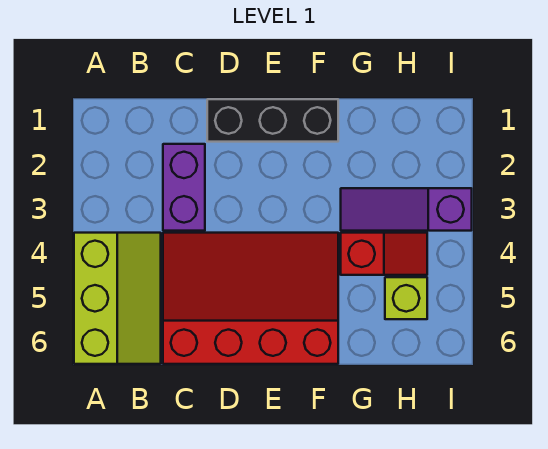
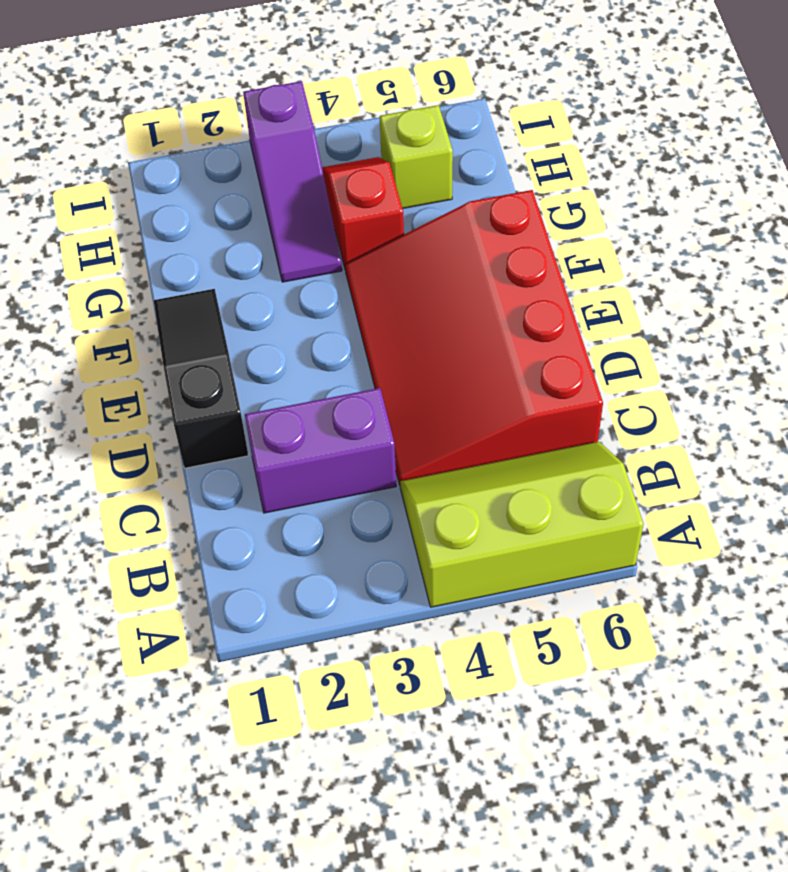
black 1x3 brick [207,99,338,142] -> black 1x3 slope [154,289,248,468]

